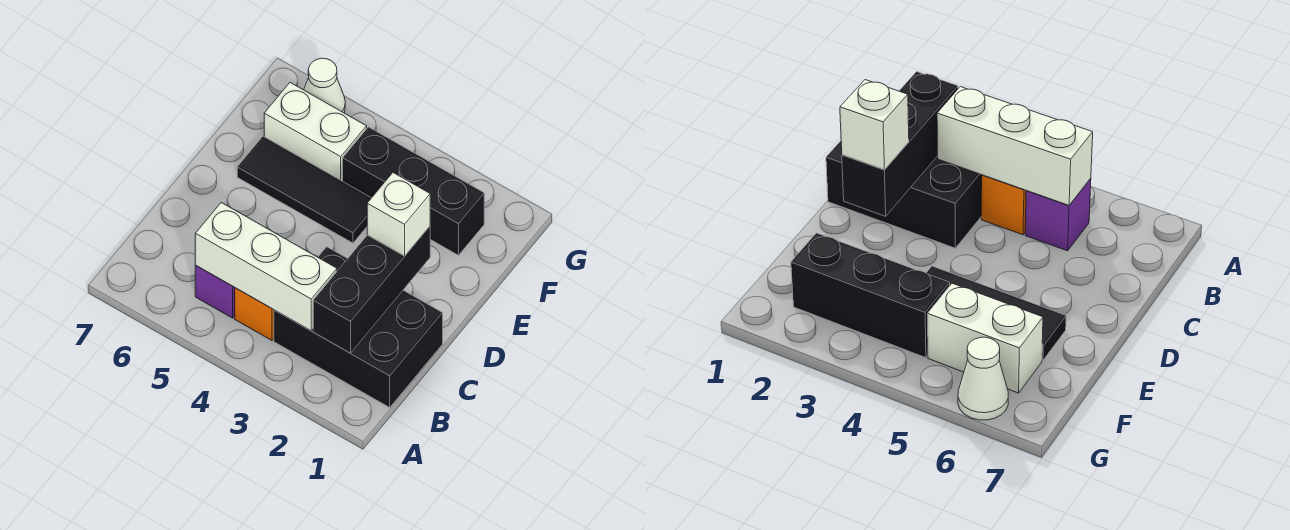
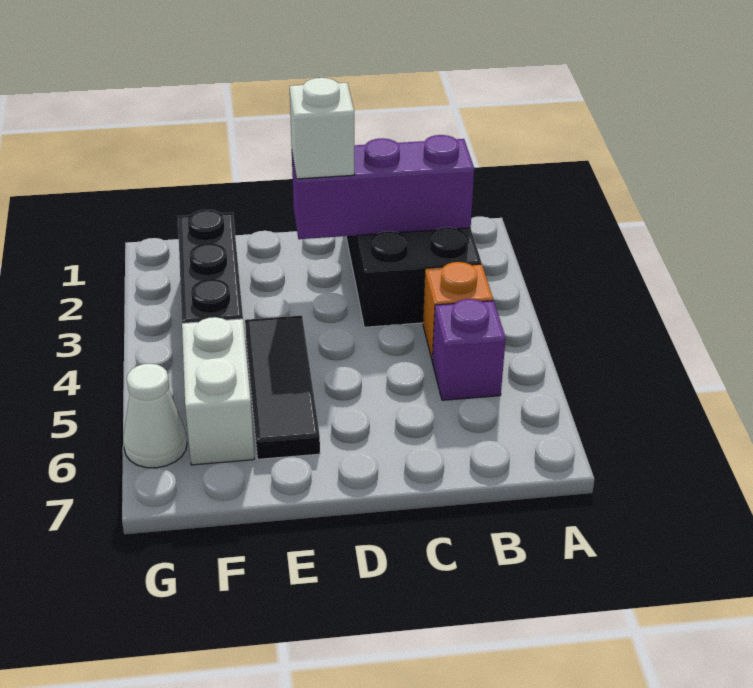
black 1x3 brick [313,226,430,353] -> purple 1x3 brick [292,135,474,239]
white 1x3 brick [195,203,337,331] -> none

